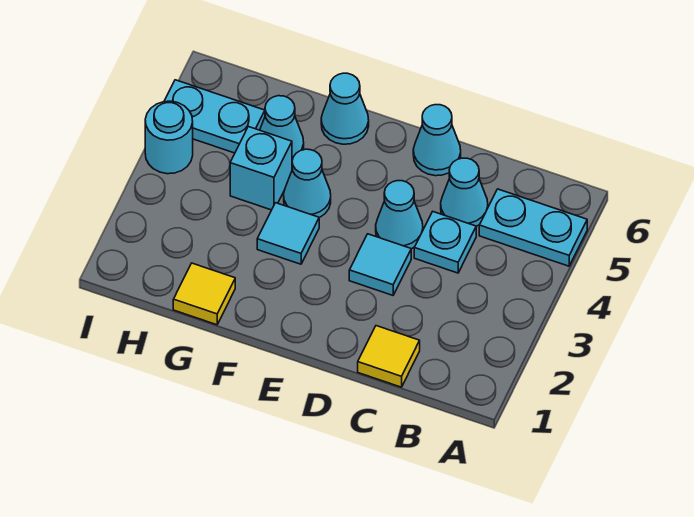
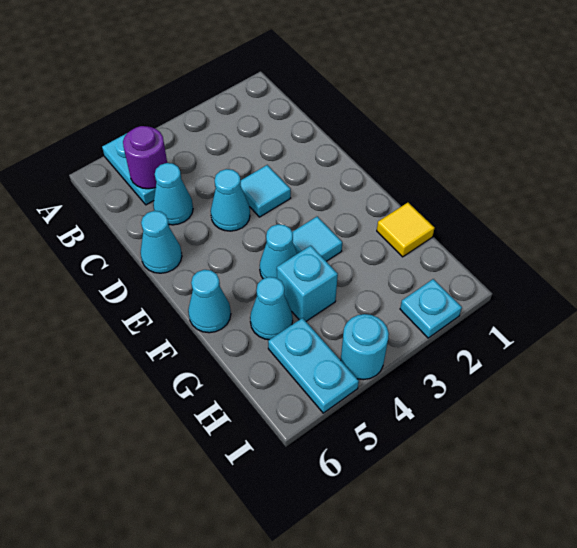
none -> purple 1x1 round brick [123,126,167,189]
yellow 1x1 tile [358,326,420,387] -> none
cyan 1x1 plate [414,212,476,273] -> cyan 1x1 plate moved to [400,279,462,338]

